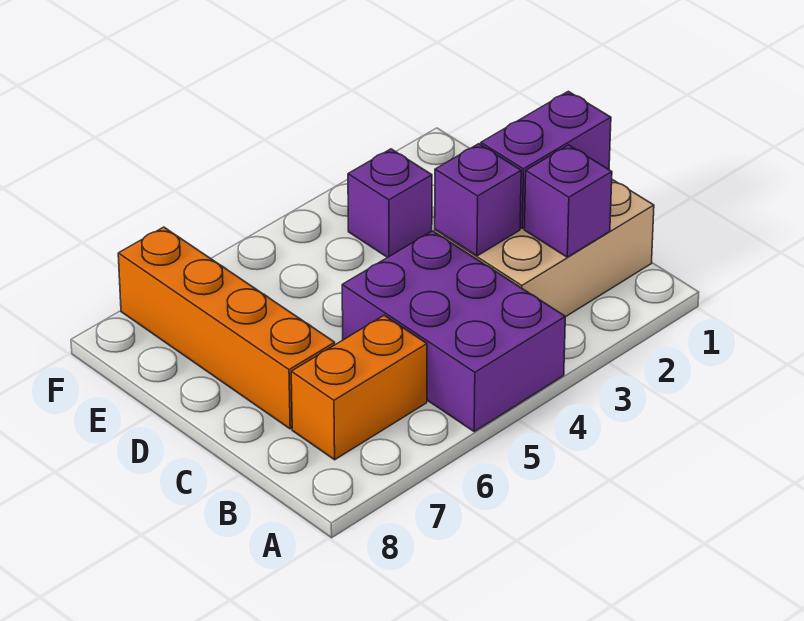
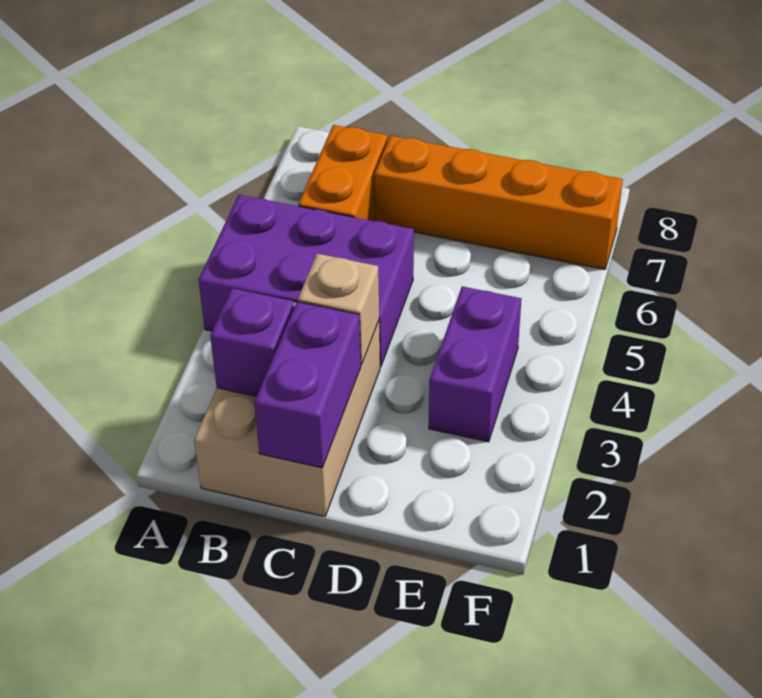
purple 1x1 brick [435,144,521,256] -> tan 1x1 brick [298,254,379,365]
purple 1x1 brick [348,149,432,257] -> purple 1x2 brick [429,286,521,442]

